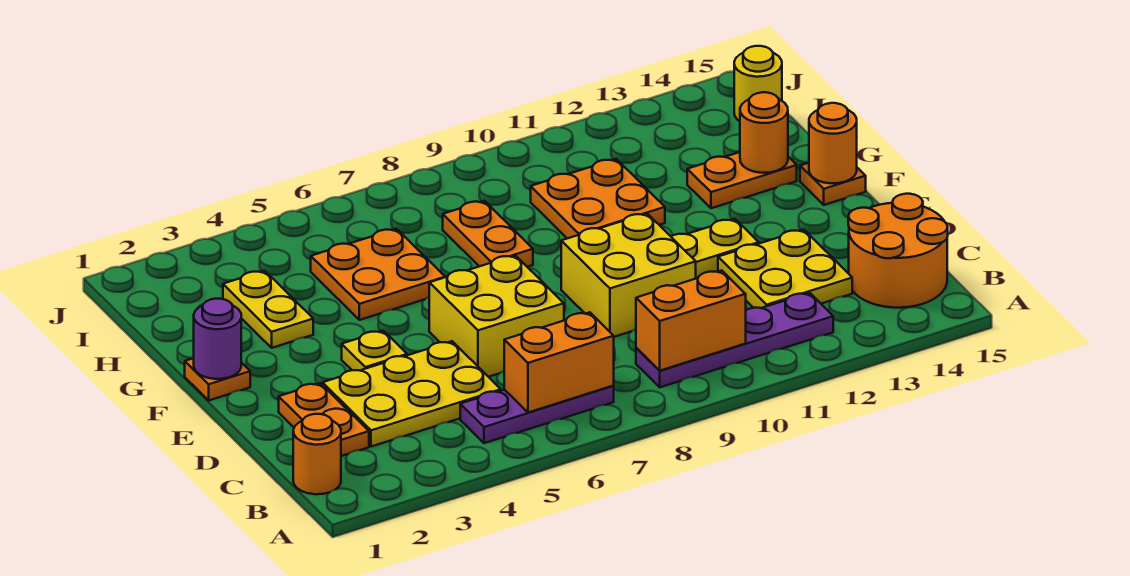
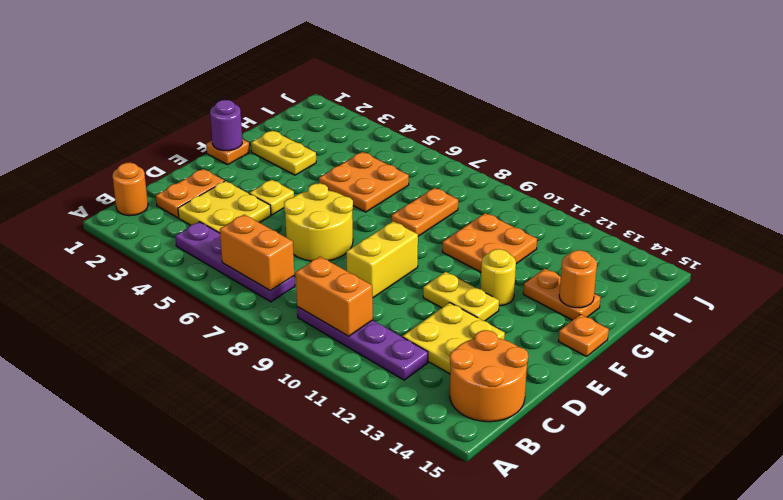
purple 1x3 plate [460,386,614,443] -> purple 1x4 plate [175,222,295,302]
yellow 2x3 plate [323,341,501,447] -> yellow 2x2 plate [178,181,271,233]
yellow 2x2 brick [429,255,564,377] -> yellow 2x2 round brick [284,183,353,261]
yellow 2x2 brick [561,213,696,337] -> yellow 1x2 brick [346,222,418,298]
orange 1x1 round brick [809,103,857,183] -> none
yellow 1x2 plate [223,271,313,348] -> yellow 1x2 plate turned to [251,131,316,175]
yellow 1x1 round brick [734,46,782,121] -> yellow 1x1 round brick moved to [481,249,516,306]

